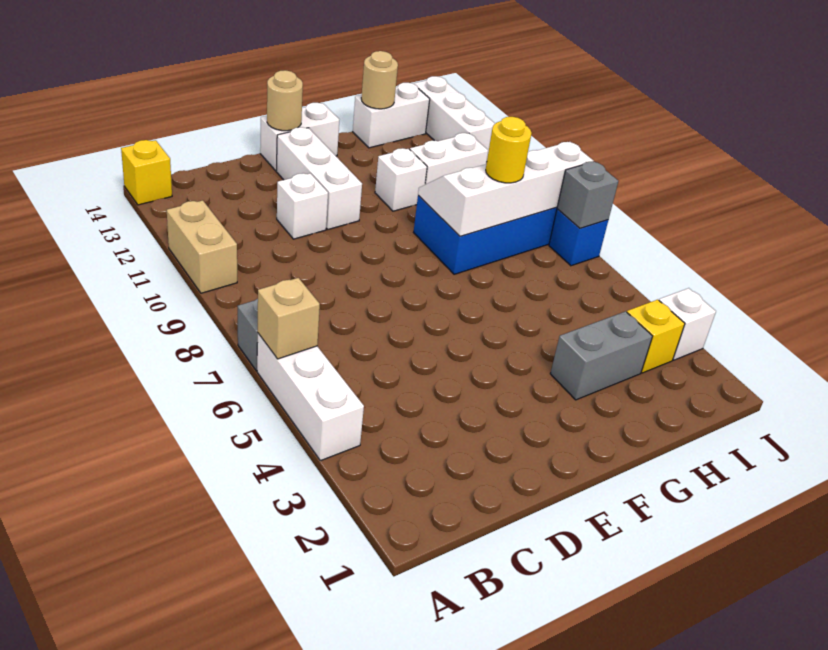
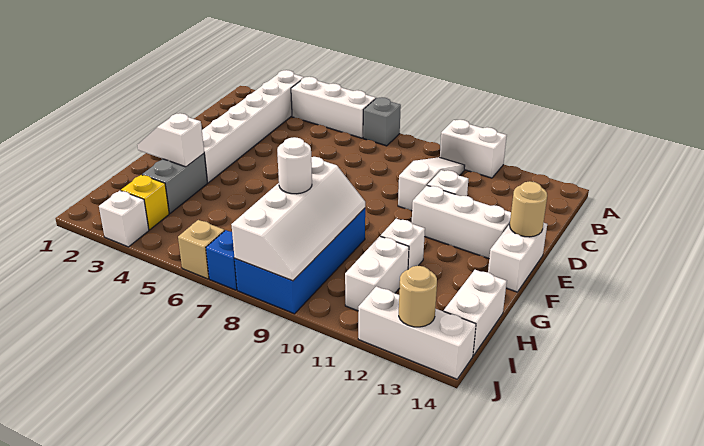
none -> white 1x6 brick [202,70,304,183]
tan 1x1 brick [258,278,320,359] -> tan 1x1 brick moved to [178,220,224,279]
tan 1x2 brick [167,200,237,293] -> white 1x2 brick [440,120,507,178]
yellow 1x1 brick [121,140,172,205] -> none
none -> white 1x3 slope [398,157,465,211]
none -> white 1x2 slope [137,113,204,167]
yellow 1x1 round brick [486,117,532,183] -> white 1x1 round brick [277,137,312,194]
tan 1x1 round brick [361,51,398,109] -> tan 1x1 round brick moved to [399,266,437,327]
grey 1x1 brick [557,162,618,228] -> none

